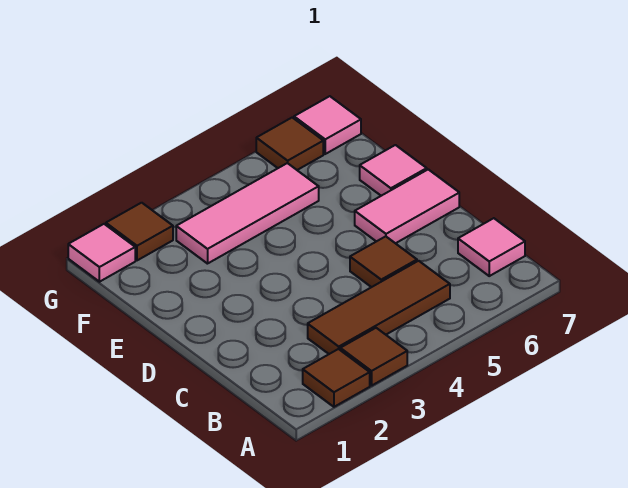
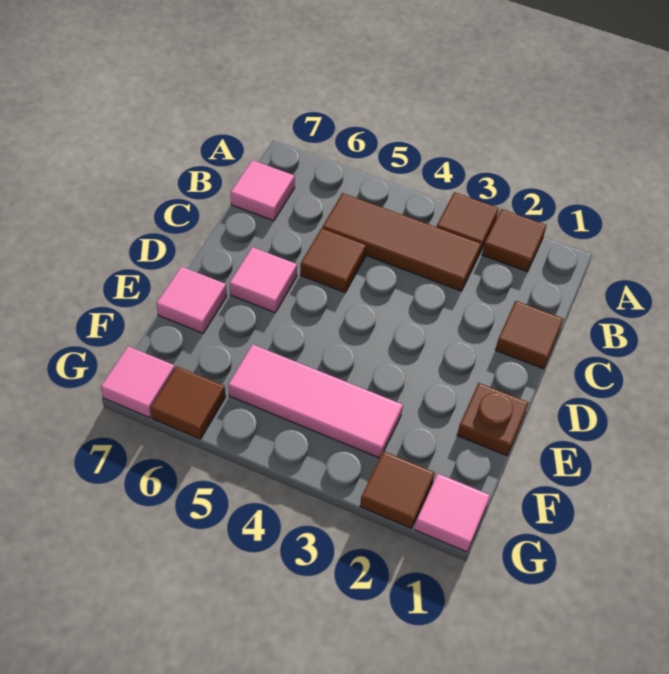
none -> brown 1x1 tile [495,301,563,369]
pink 1x2 tile [355,169,459,243] -> pink 1x1 tile [230,247,297,313]
none -> brown 1x1 plate [457,383,529,456]

